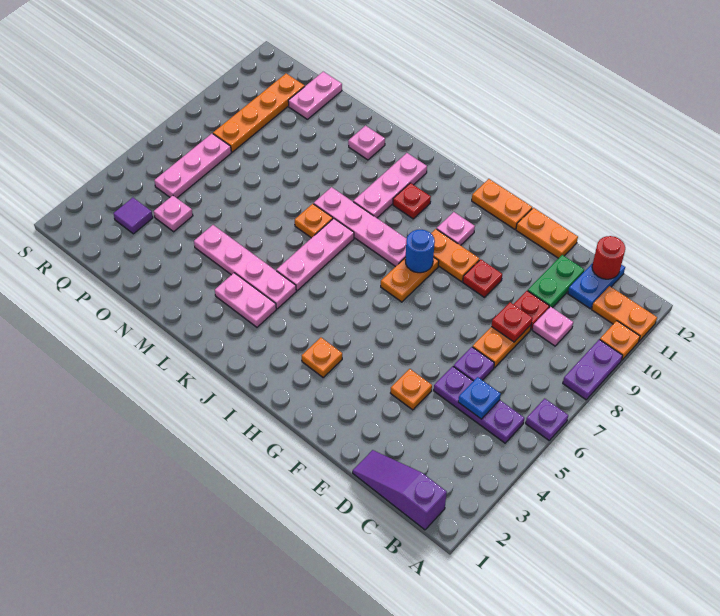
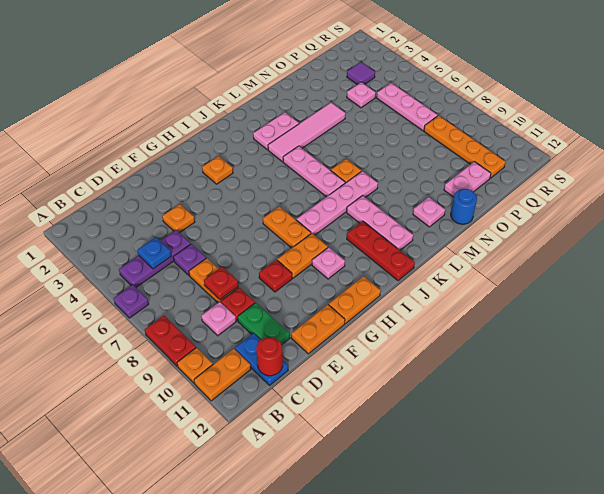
purple 1x2 plate [563,339,623,400] -> red 1x2 plate [145,316,196,366]
purple 1x3 slope [353,450,447,530] -> none
blue 1x1 round brick [405,230,435,273] -> blue 1x1 round brick moved to [451,189,477,224]
red 1x1 plate [393,183,431,219] -> red 1x3 plate [347,221,415,281]
pink 1x4 plate [194,225,296,309] -> pink 1x4 tile [268,103,346,162]
pink 1x2 plate [288,72,342,119] -> pink 1x2 plate turned to [444,162,491,197]

